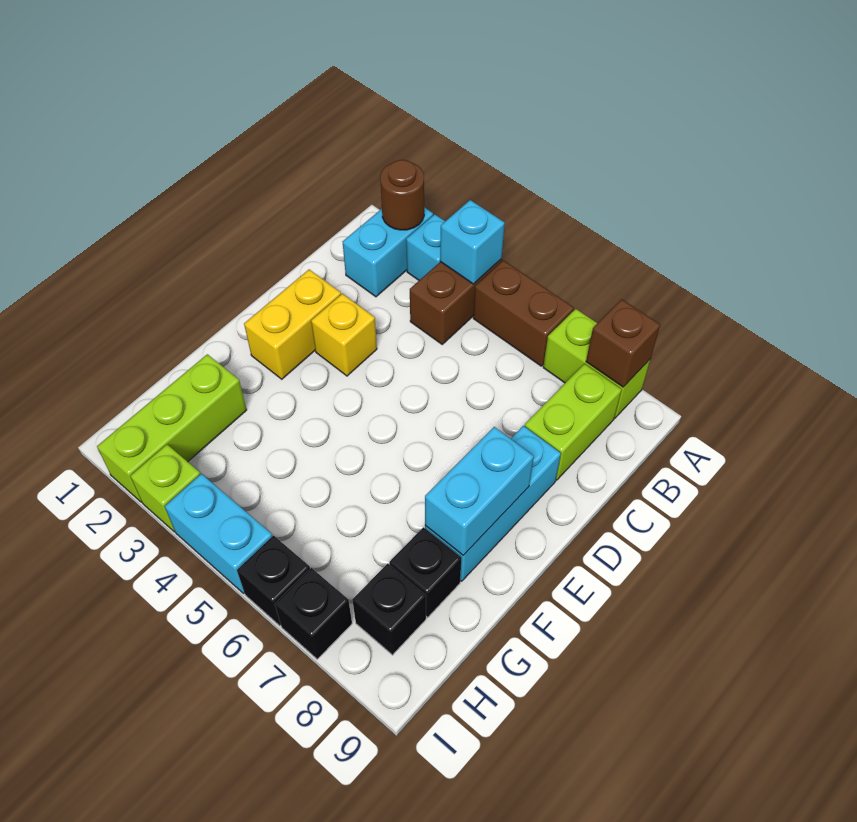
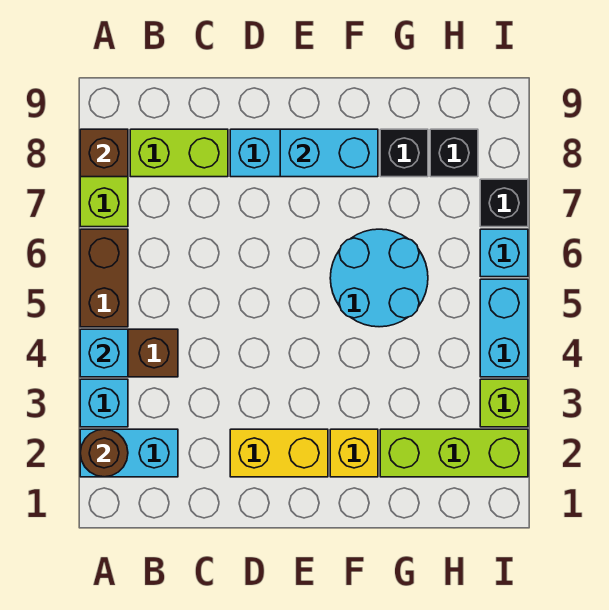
yellow 1x1 brick [311,294,377,376] -> yellow 1x1 brick moved to [330,429,378,477]
none -> cyan 2x2 round brick [330,229,428,327]
black 1x1 brick [237,536,310,626] -> cyan 1x1 brick [480,229,528,277]

